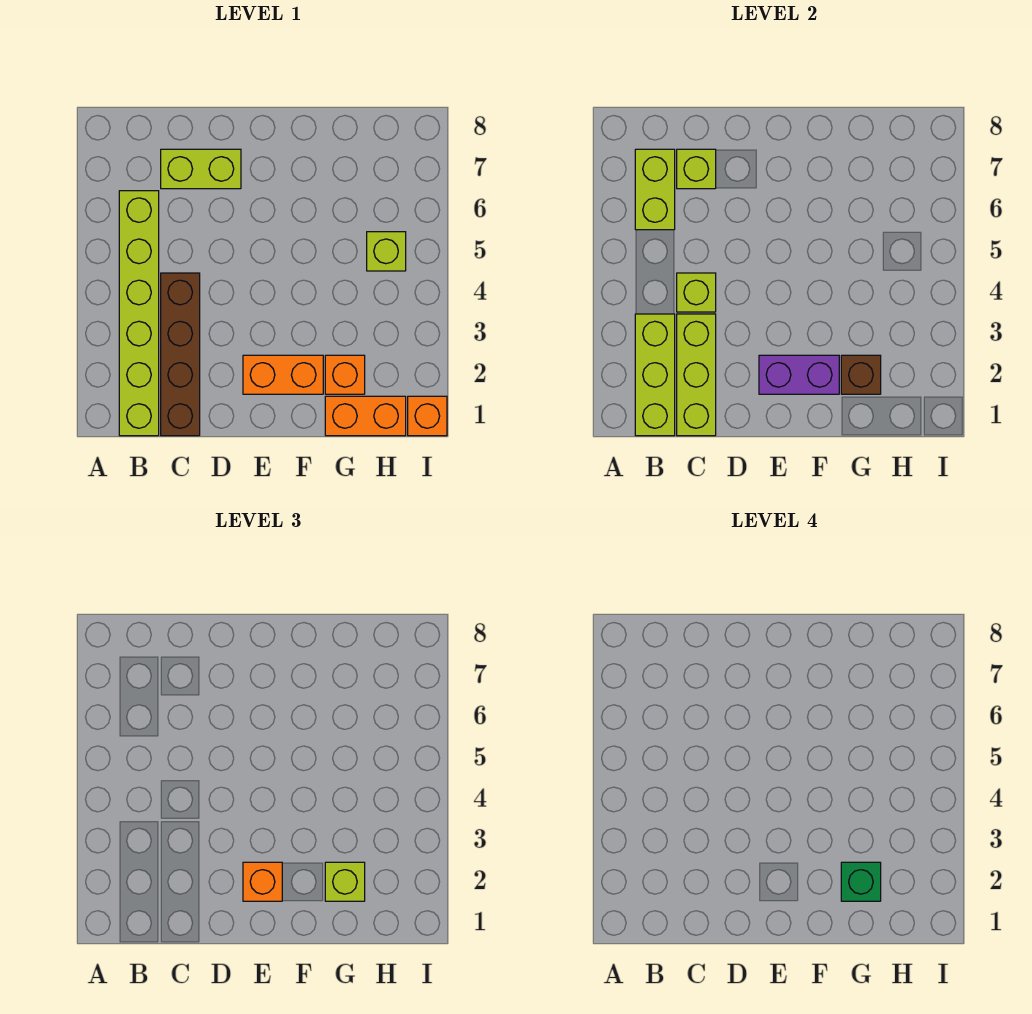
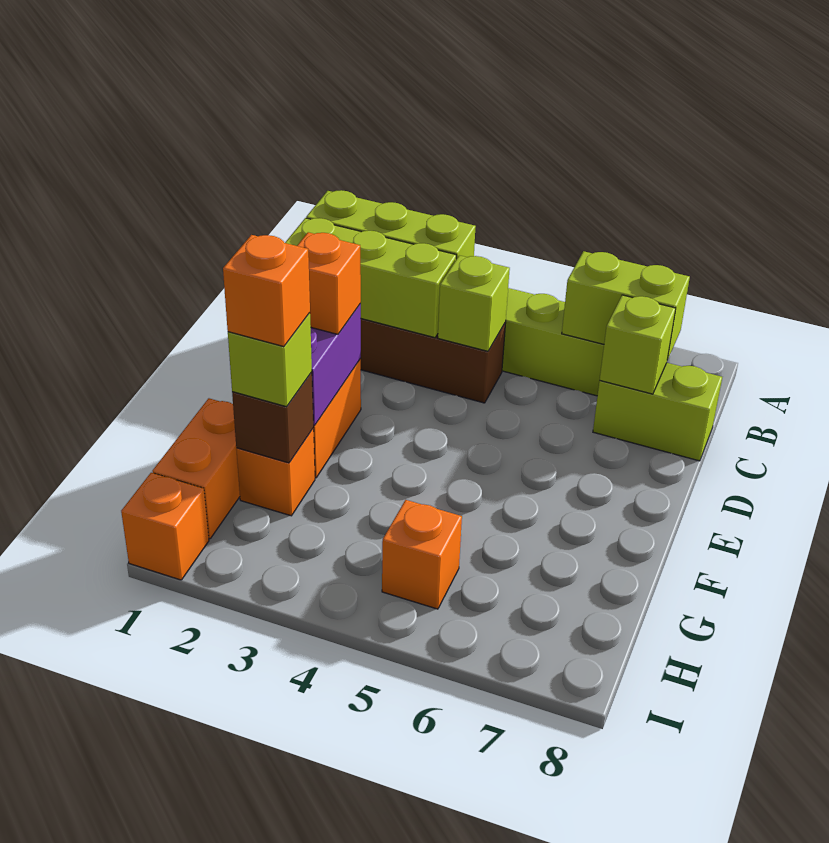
lime 1x2 brick [161,149,241,189] -> lime 1x2 brick turned to [593,363,722,461]
green 1x1 brick [841,862,881,901] -> orange 1x1 brick [223,235,310,347]
lime 1x1 brick [367,232,406,271] -> orange 1x1 brick [382,500,462,609]

